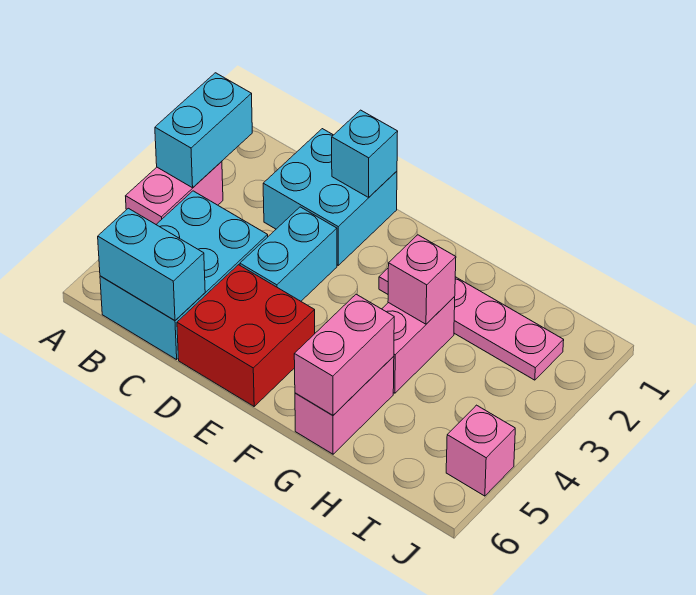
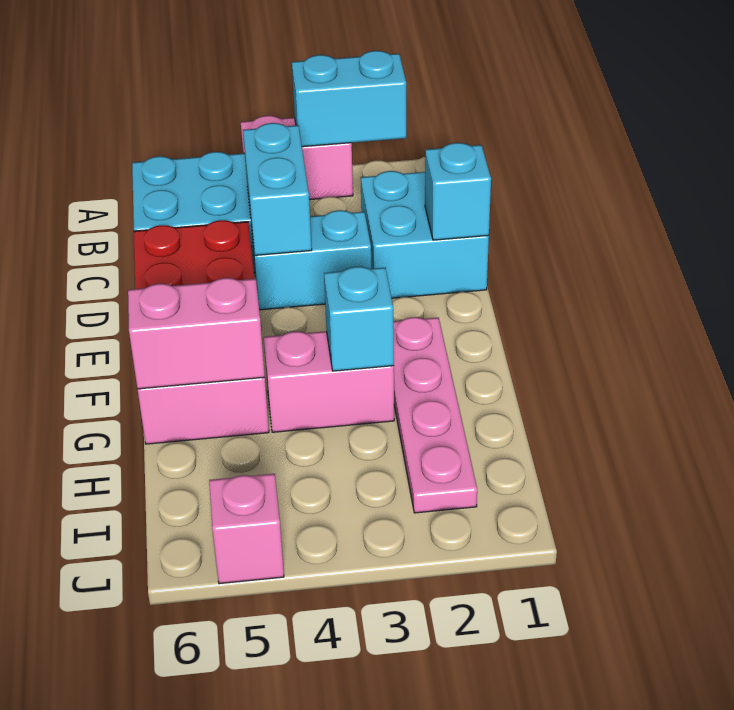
cyan 1x2 brick [98,208,205,321] -> cyan 1x2 brick moved to [243,123,312,255]
pink 1x1 brick [388,235,456,324] -> cyan 1x1 brick [324,267,394,371]

